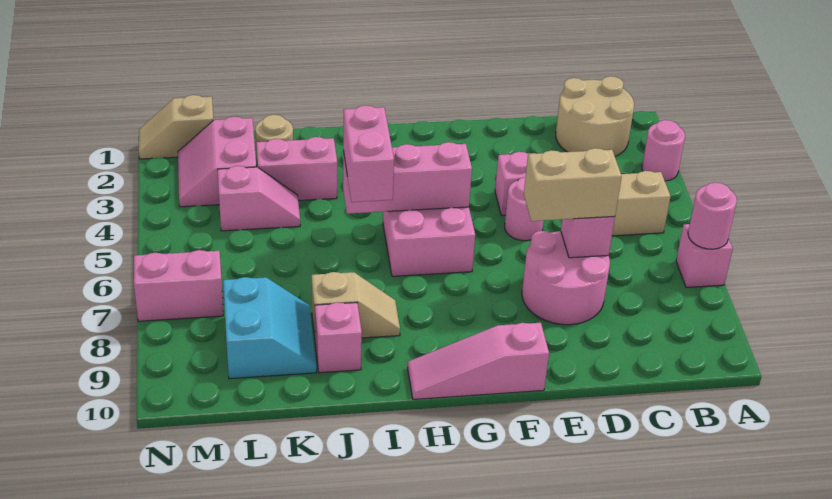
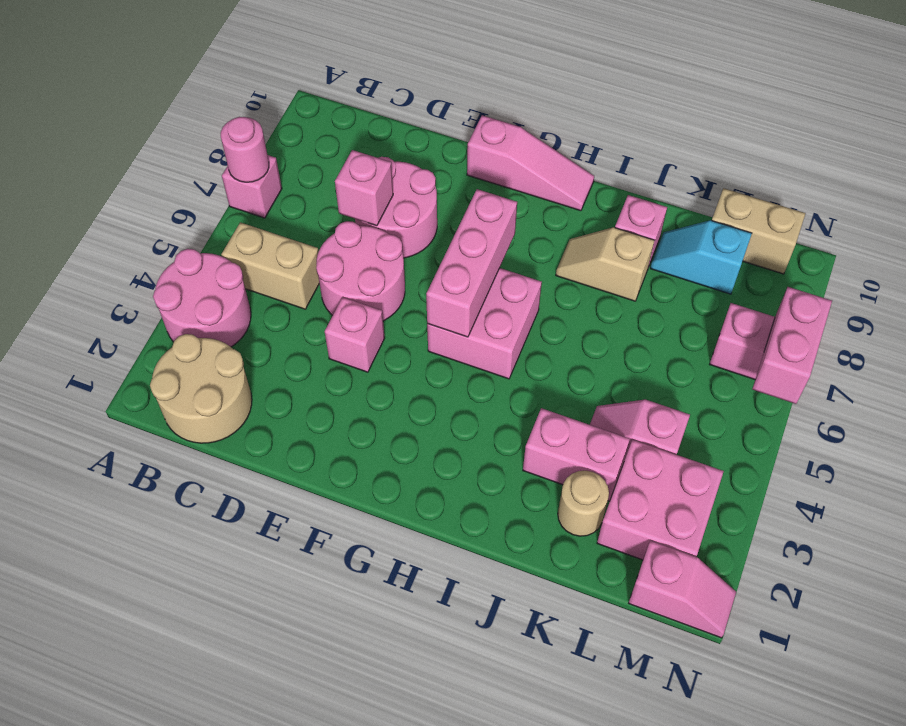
pink 1x1 round brick [642,120,685,181] -> pink 2x2 round brick [153,249,251,347]
tan 1x2 brick [524,148,622,221] -> tan 1x2 brick moved to [712,188,806,274]
pink 1x1 round brick [505,177,544,241] -> pink 2x2 round brick [316,221,405,321]
pink 1x3 brick [343,142,472,214] -> pink 1x3 brick turned to [426,189,517,337]
pink 1x2 brick [343,105,394,202] -> pink 1x2 brick moved to [752,287,832,404]
cyan 2x2 slope [223,277,316,379] -> cyan 1x2 slope [650,220,752,294]
pink 2x2 slope [178,116,256,207] -> pink 2x2 brick [597,440,724,560]
tan 1x2 slope [139,95,213,159] -> pink 1x2 slope [629,541,736,638]

